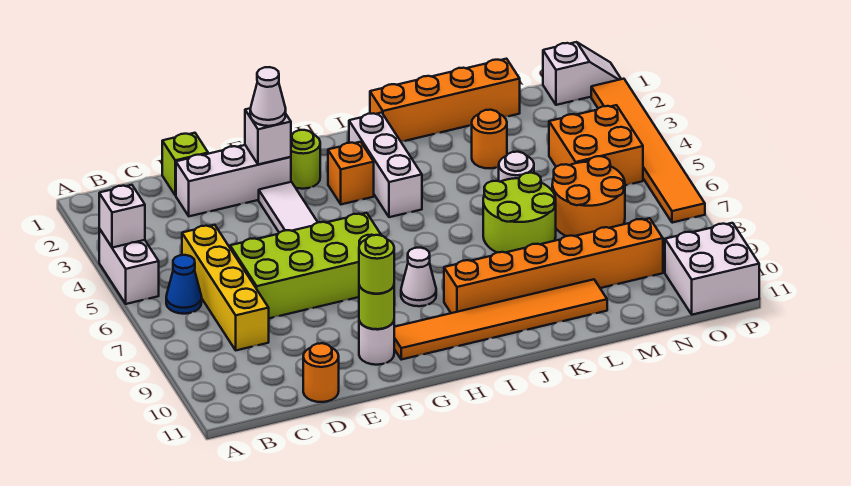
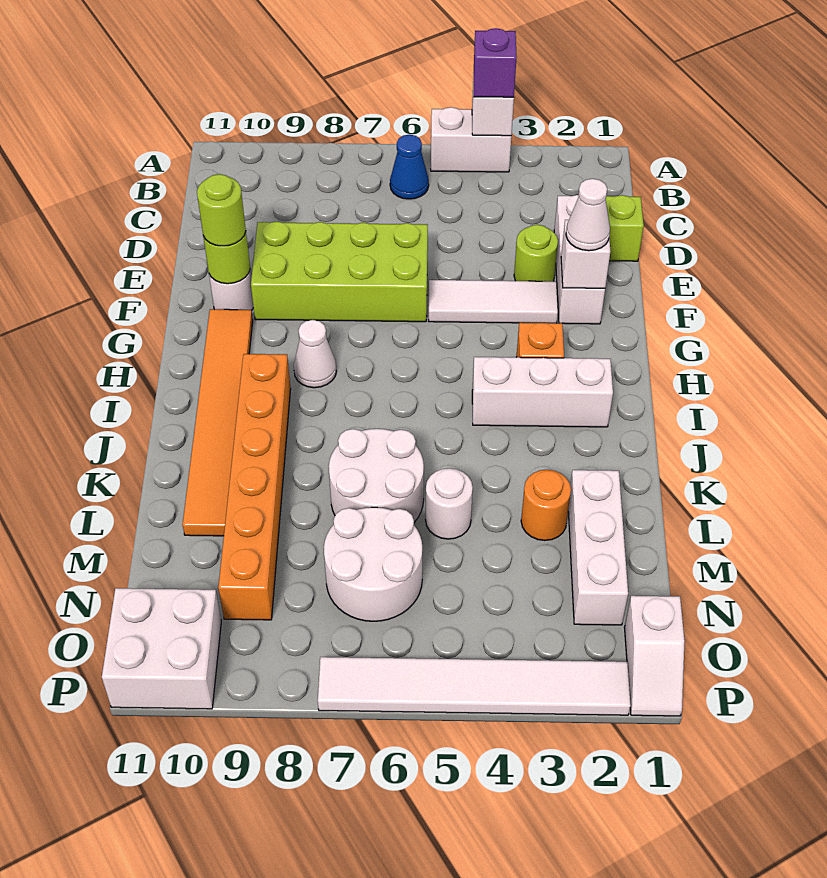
none -> purple 1x1 brick [474,28,517,97]
yellow 1x4 brick [182,225,269,350] -> none
lime 2x4 brick [230,213,381,318] -> lime 2x4 brick turned to [251,222,428,322]
orange 1x1 round brick [303,343,339,402] -> none
lime 1x1 round brick [291,130,320,189] -> lime 1x1 round brick moved to [514,225,558,281]
orange 1x4 brick [370,59,520,141] -> none
lime 2x2 round brick [483,173,556,253] -> white 2x2 round brick [329,429,424,522]
none -> white 1x3 brick [568,470,628,625]
orange 2x2 round brick [552,156,625,236] -> white 2x2 round brick [324,507,422,621]
orange 2x2 brick [549,105,643,185] -> none
orange 1x6 tile [591,79,705,223] -> white 1x6 tile [318,657,631,715]

